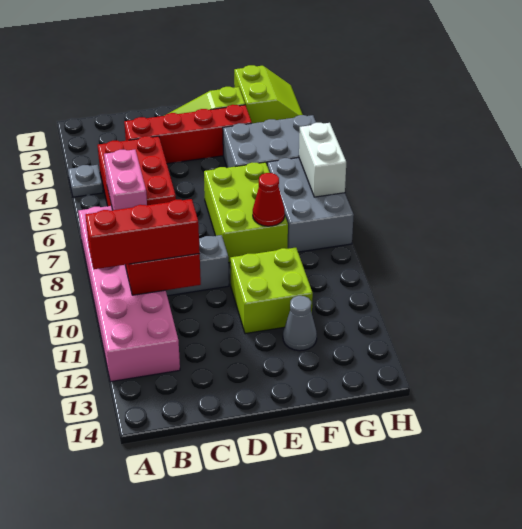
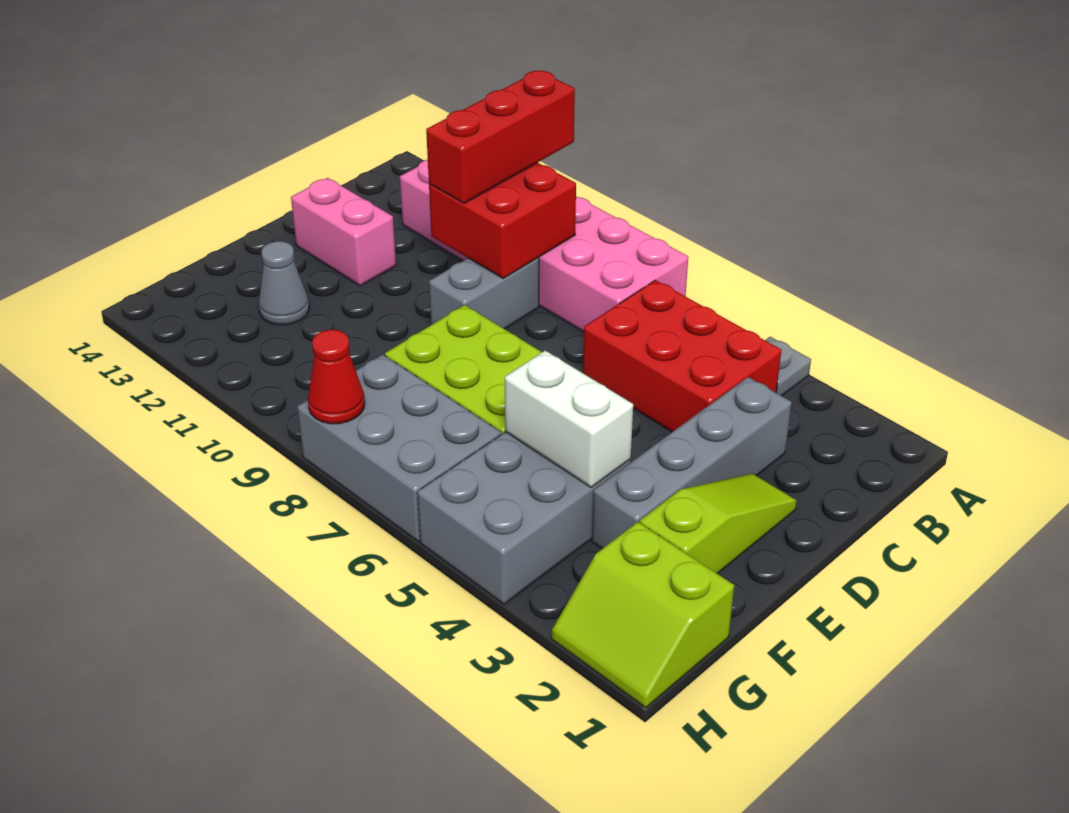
pink 1x2 brick [104,150,147,210] -> pink 1x2 brick moved to [291,178,396,286]
red 1x4 brick [124,105,252,164] -> grey 1x4 brick [592,377,792,549]
lime 2x2 brick [230,248,313,334] -> none
red 1x1 cone [253,173,285,226] -> red 1x1 cone moved to [308,330,365,424]
white 1x2 brick [299,123,346,197] -> white 1x2 brick moved to [505,351,633,487]

